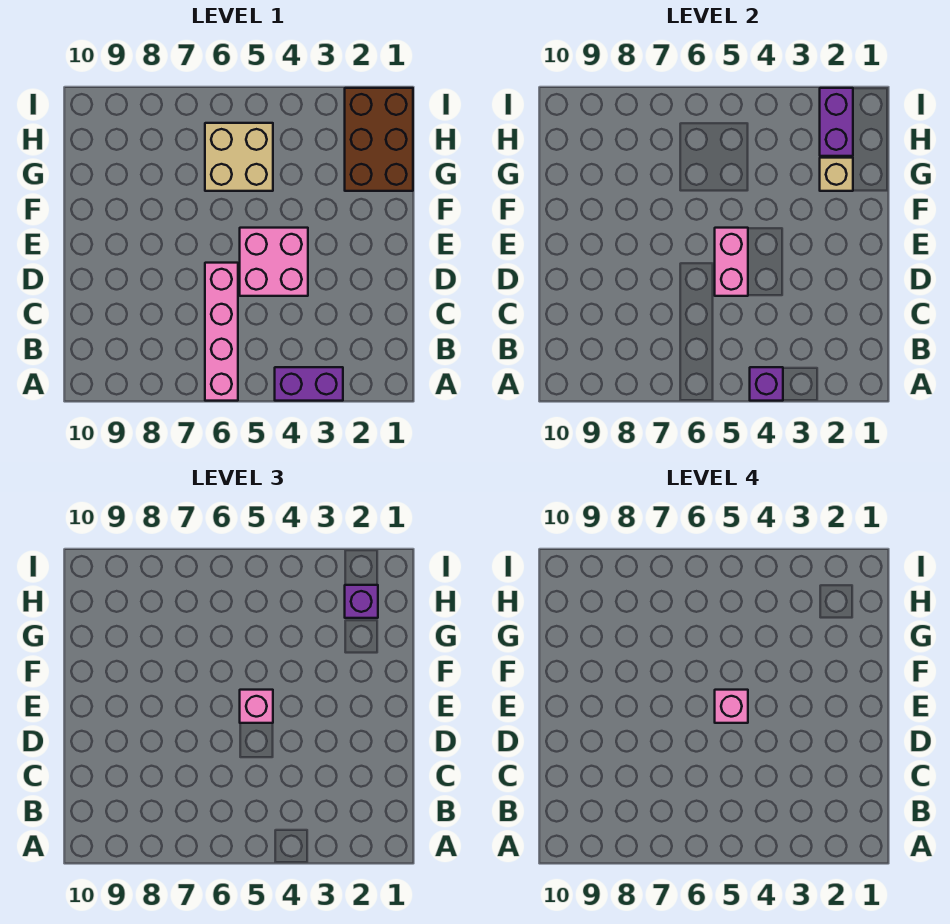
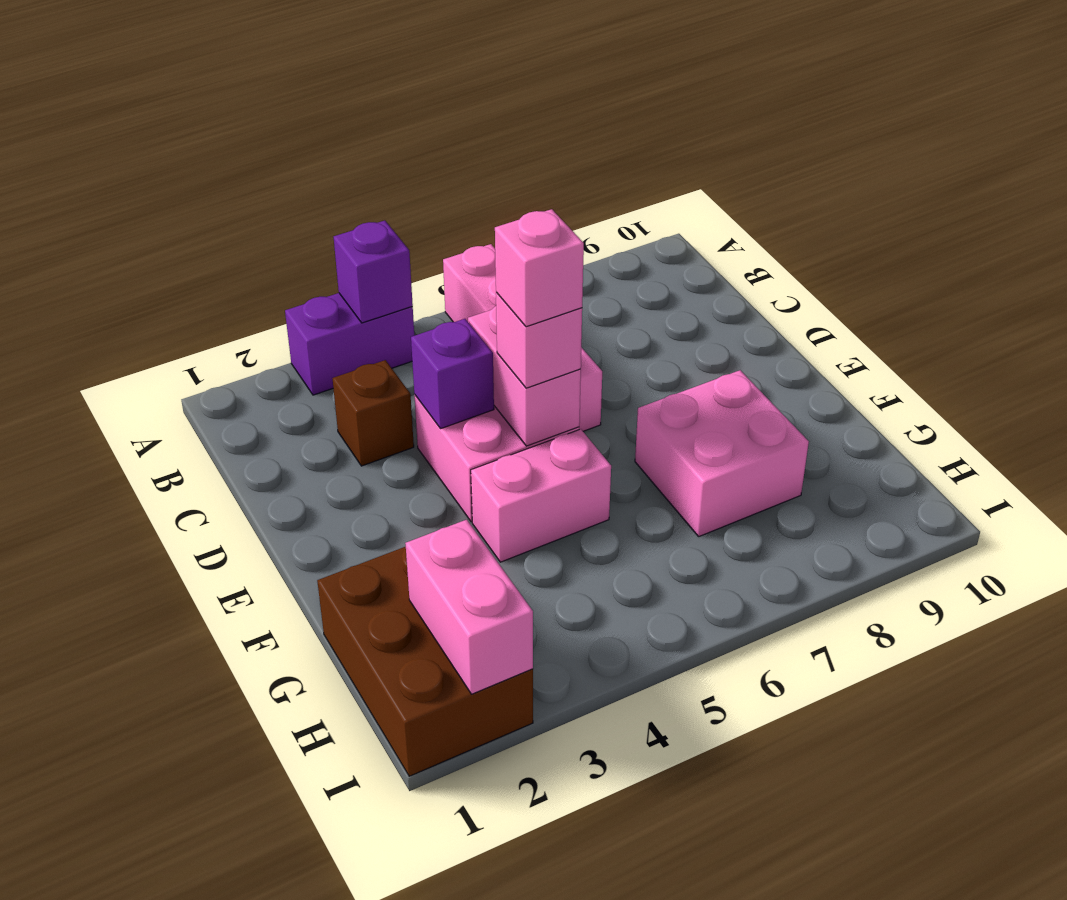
none -> brown 1x1 brick [332,360,414,466]
none -> pink 1x2 brick [471,429,611,562]
none -> pink 2x2 brick [635,370,809,536]
tan 1x1 brick [820,158,853,191] -> none
tan 2x2 brick [205,123,273,191] -> none
purple 1x2 brick [820,88,853,156] -> pink 1x2 brick [405,520,533,694]
purple 1x1 brick [345,585,378,618] -> purple 1x1 brick moved to [411,319,494,428]

